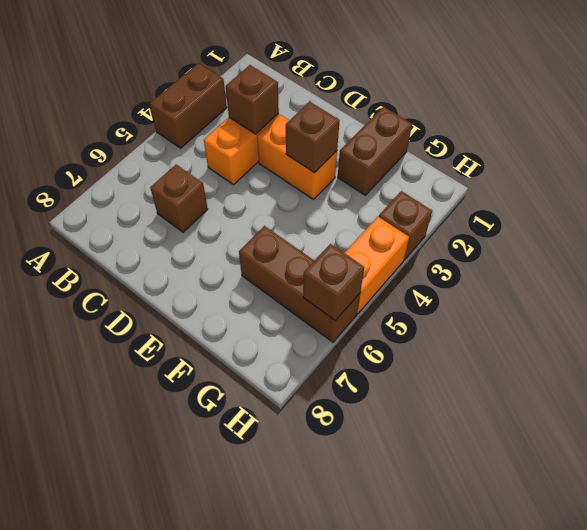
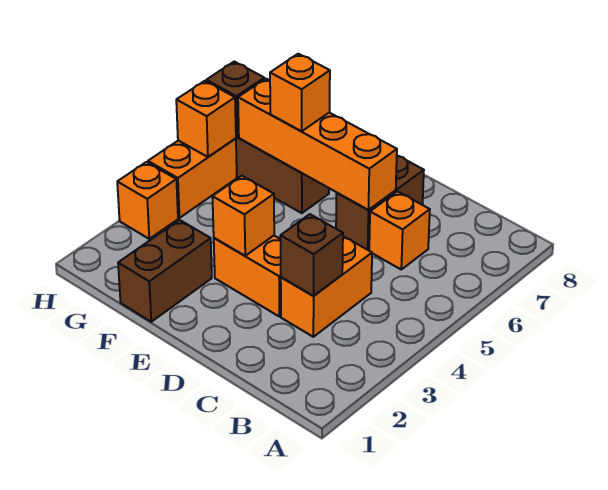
brown 1x2 brick [150,63,227,148] -> brown 1x2 brick moved to [336,156,424,250]
brown 1x1 brick [150,164,208,232] -> orange 1x1 brick [369,191,430,269]
none -> orange 1x4 brick [238,79,397,210]
brown 1x1 brick [286,102,340,173] -> orange 1x1 brick [212,176,274,256]
none -> orange 1x1 brick [270,54,330,131]
brown 1x1 brick [379,191,432,260] -> orange 1x1 brick [117,162,178,239]
none -> orange 1x1 brick [176,81,236,157]

